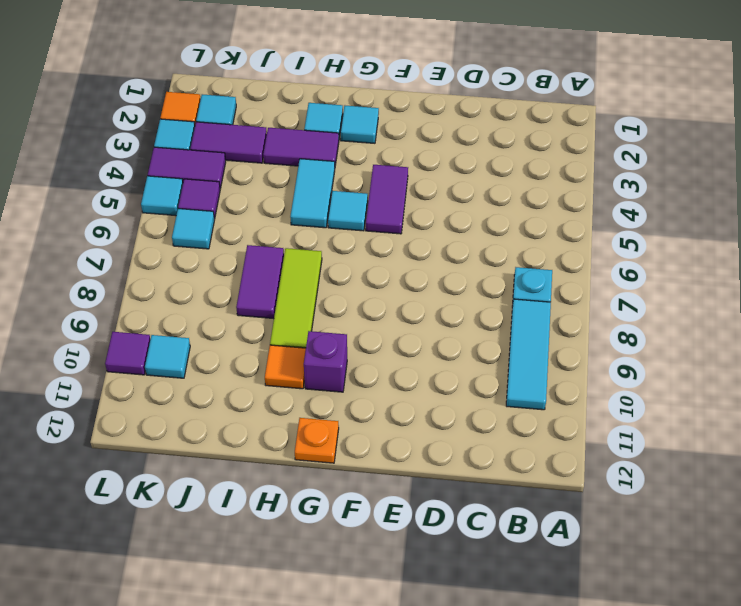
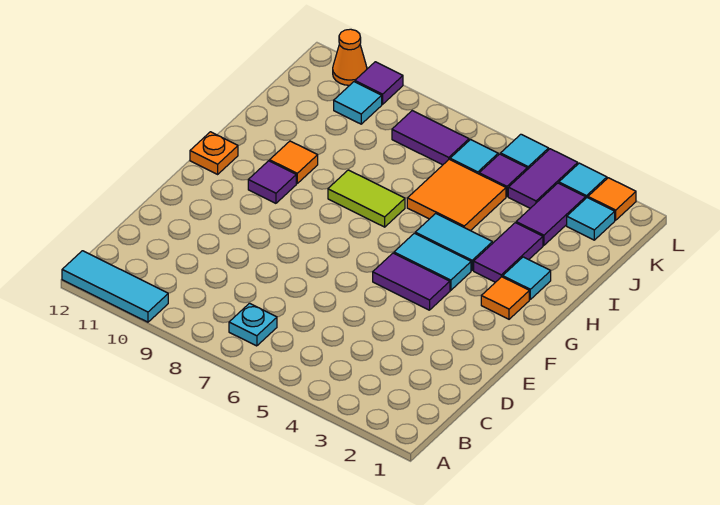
cyan 1x3 tile [506,299,551,410] -> cyan 1x3 tile moved to [62,251,168,322]
cyan 1x1 tile [341,106,379,143] -> orange 1x1 tile [481,277,529,319]
cyan 1x1 tile [328,191,368,231] -> cyan 1x2 tile [394,233,471,290]
purple 1x1 brick [304,331,347,392] -> purple 1x1 tile [248,161,296,203]
lime 1x3 tile [270,248,322,348] -> lime 1x2 tile [328,170,405,227]
none -> orange 2x2 tile [407,159,506,231]
purple 1x2 tile [236,245,284,319] -> purple 1x2 tile moved to [392,111,469,165]
none -> orange 1x1 cone [333,29,367,85]

